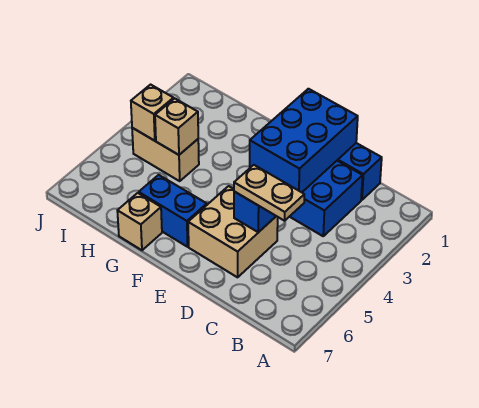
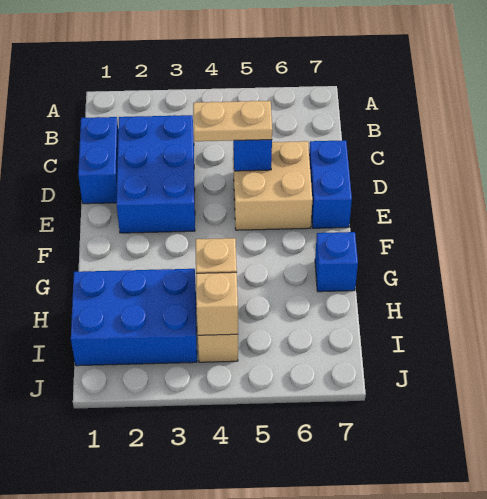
tan 1x2 plate [234,165,304,221] -> tan 1x2 plate turned to [193,101,272,141]
blue 2x3 brick [250,89,358,192] -> blue 2x3 brick moved to [71,269,197,366]
blue 1x2 brick [139,175,207,247] -> blue 1x2 brick moved to [309,140,352,228]
tan 1x1 brick [117,193,162,250] -> blue 1x1 brick [315,232,358,292]

